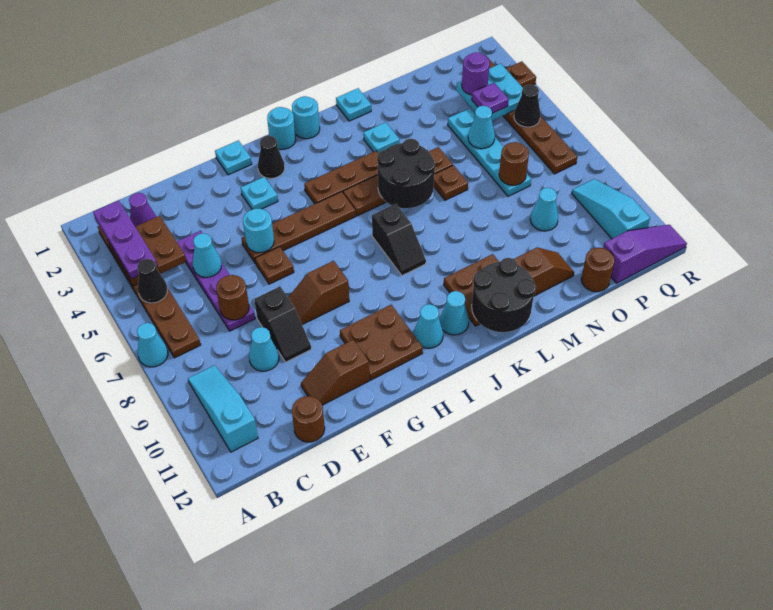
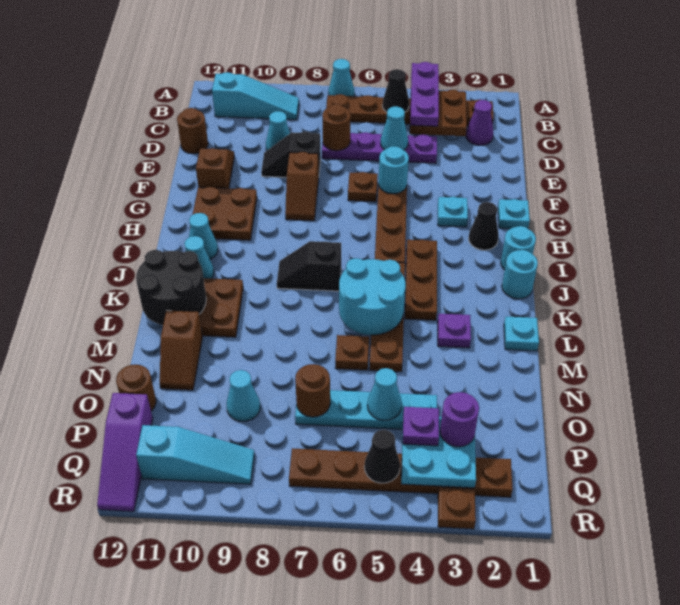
purple 1x3 plate [93,201,158,279] -> purple 1x3 plate turned to [410,62,439,126]
brown 1x2 slope [288,261,349,325] -> brown 1x2 slope turned to [285,152,319,221]
black 2x2 round brick [377,139,435,208] -> cyan 2x2 round brick [339,258,406,335]
cyan 1x1 plate [363,122,400,153] -> purple 1x1 plate [438,314,471,348]

